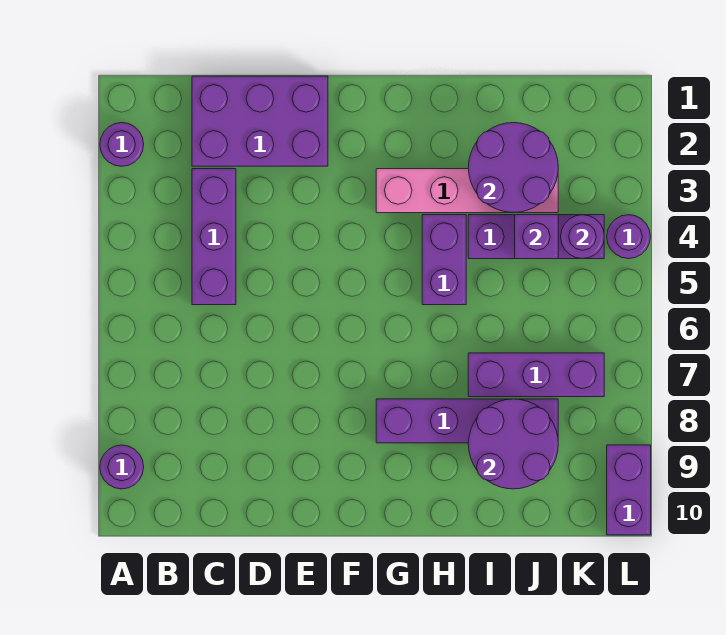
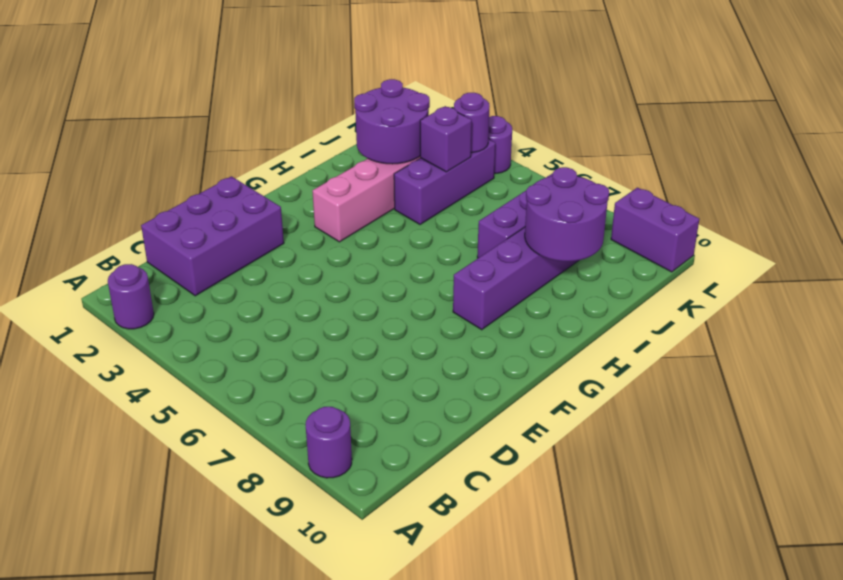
purple 1x3 brick [192,169,236,305] -> none
purple 1x2 brick [422,215,466,305] -> none

